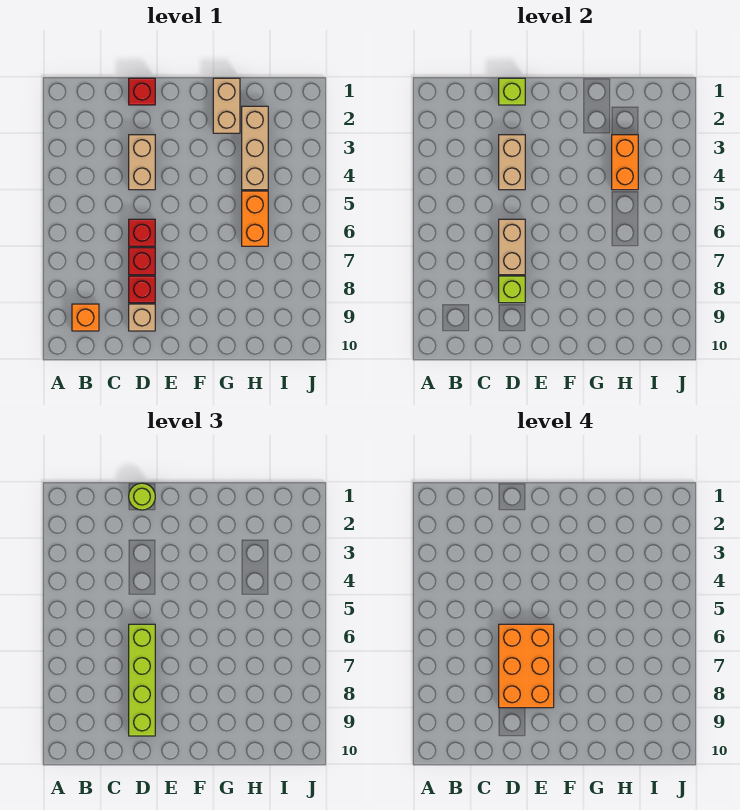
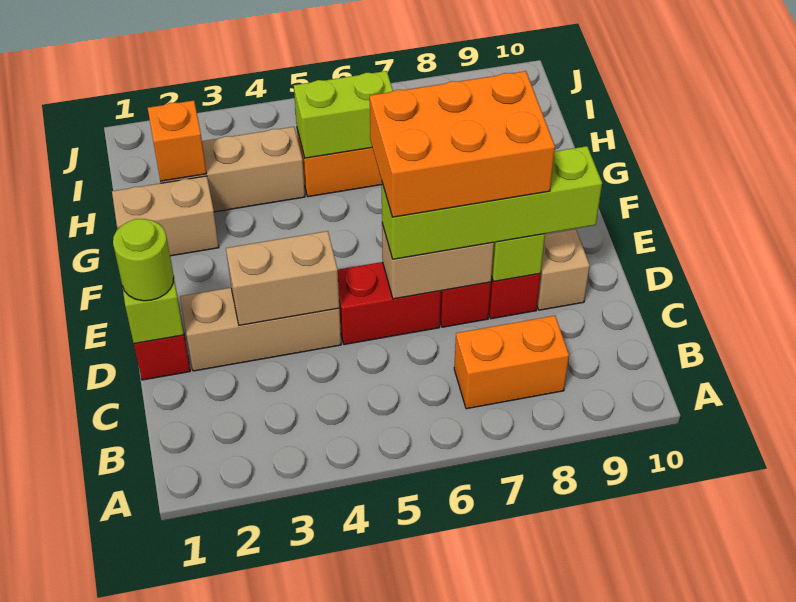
orange 1x1 brick [72,304,99,331] -> orange 1x1 brick moved to [148,101,206,181]
tan 1x2 brick [129,135,155,190] -> tan 1x3 brick [180,288,341,371]
red 1x1 brick [129,219,155,246] -> red 1x2 brick [338,262,441,345]
orange 1x2 brick [612,135,638,190] -> orange 1x2 brick moved to [454,316,569,409]
none -> lime 1x2 brick [294,71,393,158]

